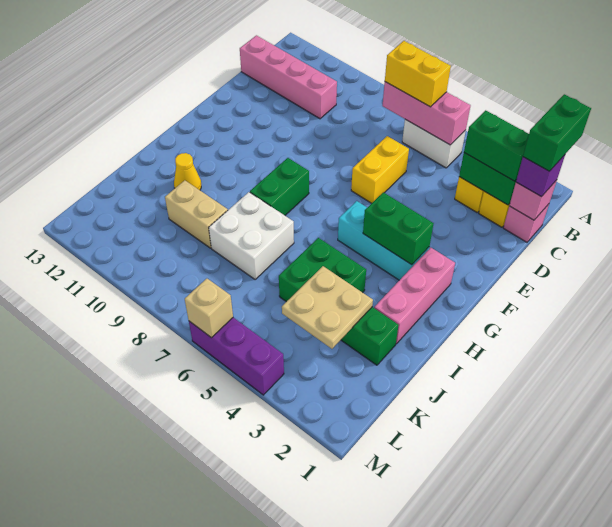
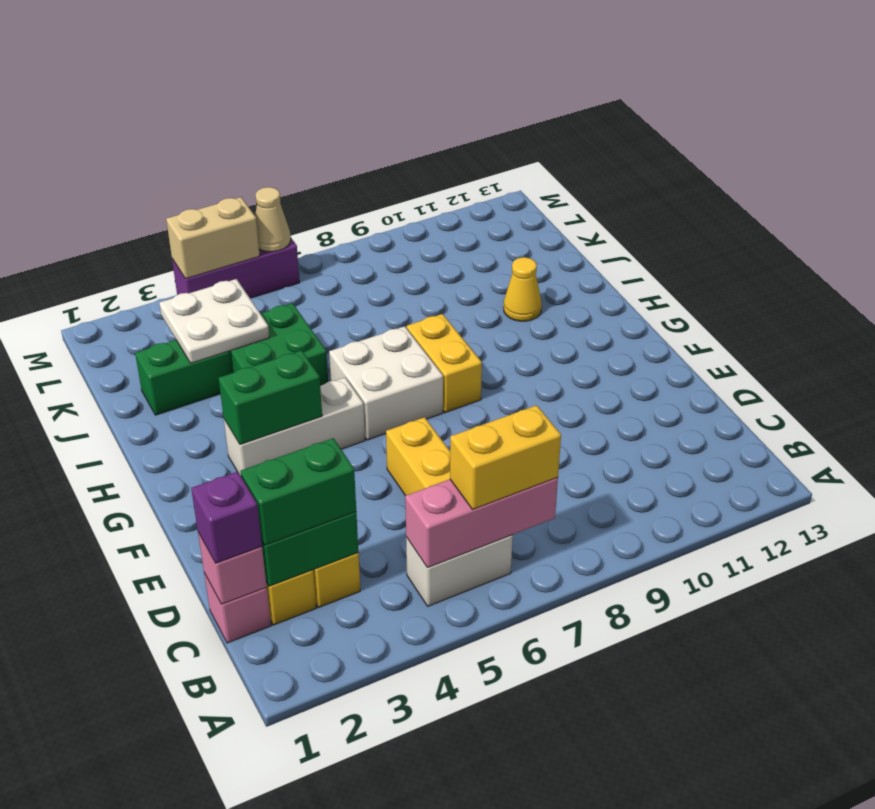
green 1x2 brick [523,94,591,171] -> none
pink 1x4 brick [240,35,337,119] -> none
pink 1x3 brick [374,248,455,344] -> none
cyan 1x3 brick [338,201,429,280] -> white 1x3 brick [224,378,365,475]
green 1x2 brick [250,158,309,215] -> yellow 1x2 brick [407,314,482,413]
white 2x2 brick [209,192,294,279] -> white 2x2 brick moved to [329,326,443,440]
tan 2x2 plate [282,266,373,349] -> white 2x2 plate [159,279,269,363]
tan 1x2 brick [165,180,228,248] -> tan 1x2 brick moved to [166,197,260,279]
tan 1x1 brick [185,279,233,338] -> tan 1x1 cone [255,187,291,252]

